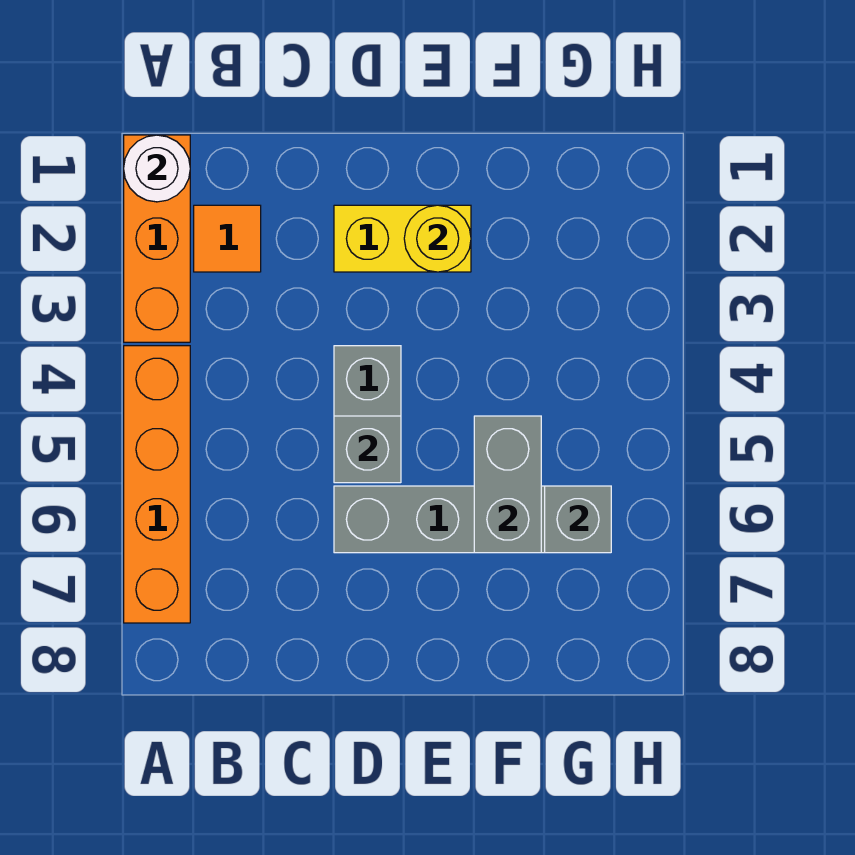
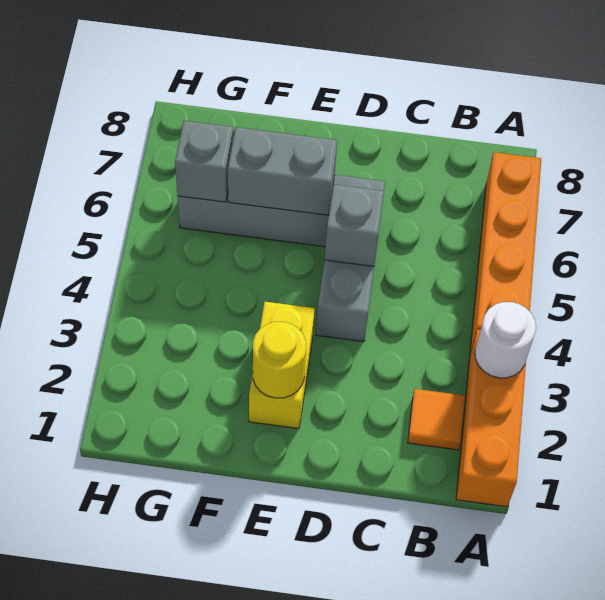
white 1x1 round brick [124,135,190,202] -> white 1x1 round brick moved to [475,302,536,378]
yellow 1x2 brick [334,205,471,272] -> yellow 1x2 brick turned to [249,302,315,429]
grey 1x2 brick [474,416,541,553] -> grey 1x2 brick turned to [228,127,337,215]

